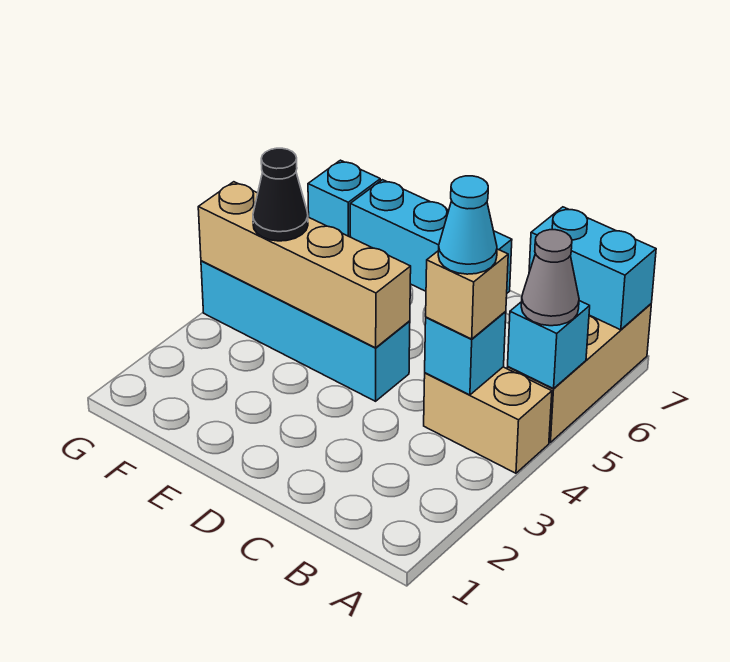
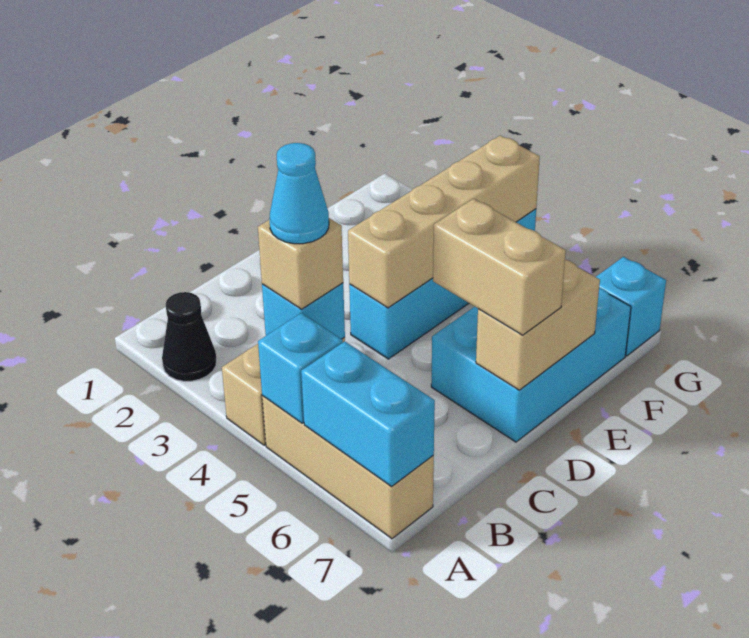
grey 1x1 cone [521,230,579,326] -> none
cyan 1x2 brick [529,207,656,330] -> cyan 1x2 brick turned to [301,341,435,487]
none -> tan 1x2 brick [433,199,566,335]
cyan 1x3 brick [350,180,512,293] -> cyan 2x3 brick [431,288,631,442]
none -> tan 1x2 brick [476,260,600,390]
black 1x1 cone [253,148,308,241] -> black 1x1 cone moved to [162,292,216,381]

